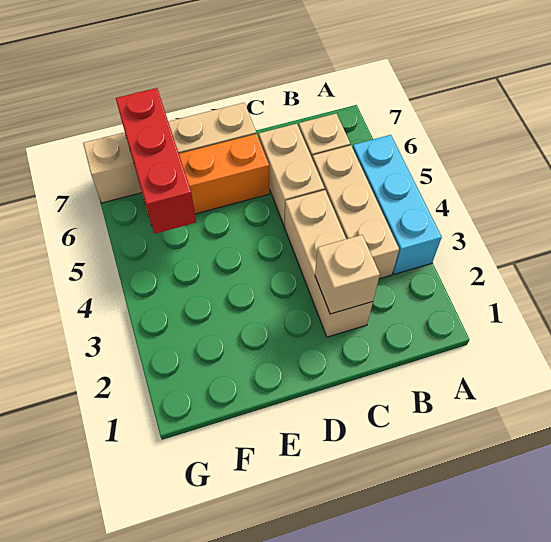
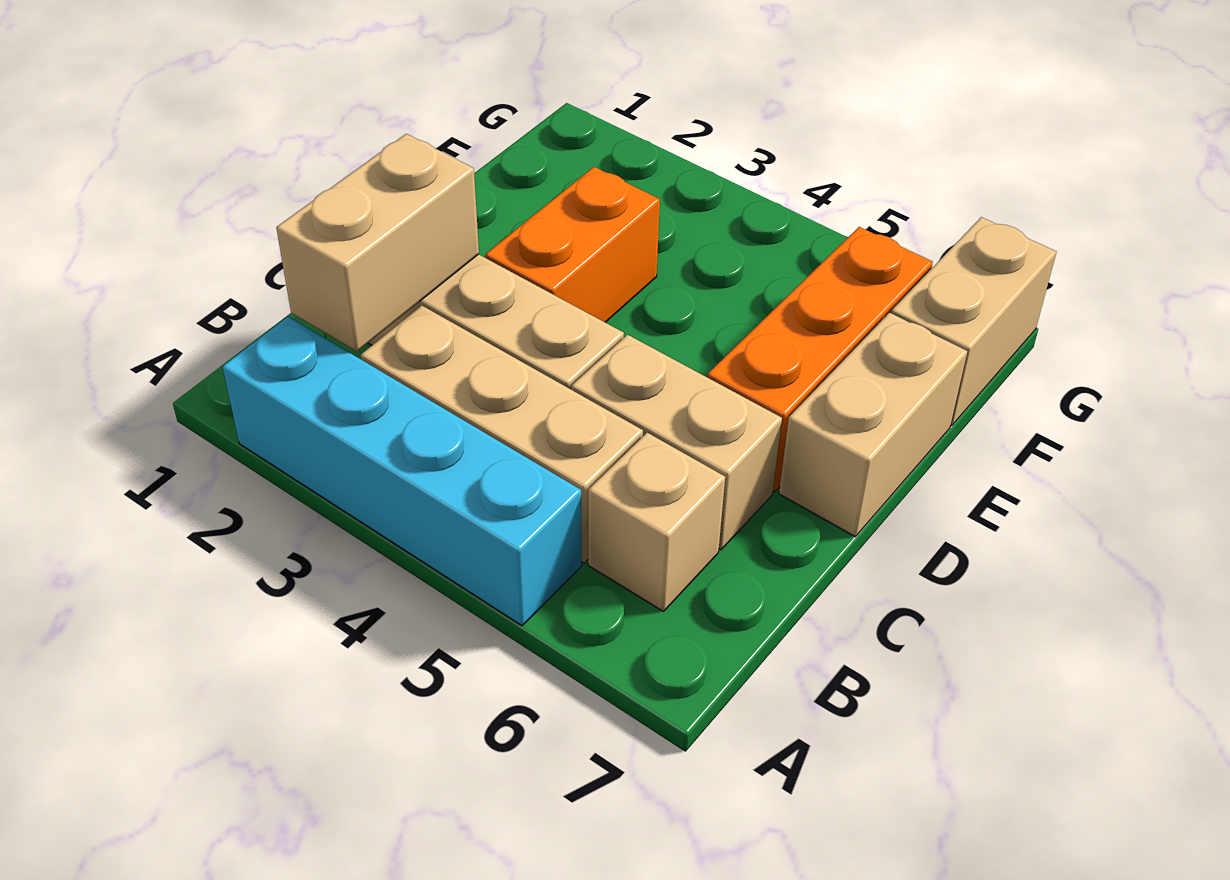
cyan 1x3 brick [353,135,442,274] -> cyan 1x4 brick [223,316,582,626]
tan 1x1 brick [315,235,380,314] -> tan 1x2 brick [276,134,479,352]
none -> orange 1x2 brick [485,167,660,322]
red 1x3 brick [116,88,196,234] -> none

